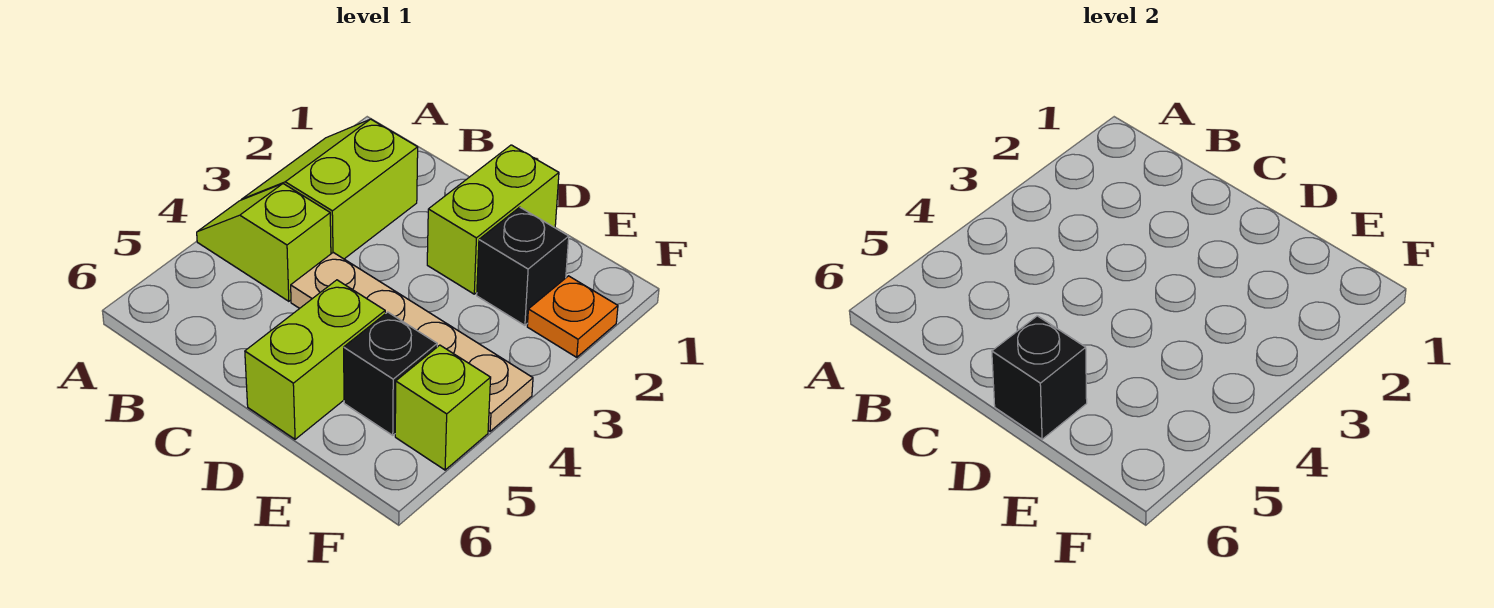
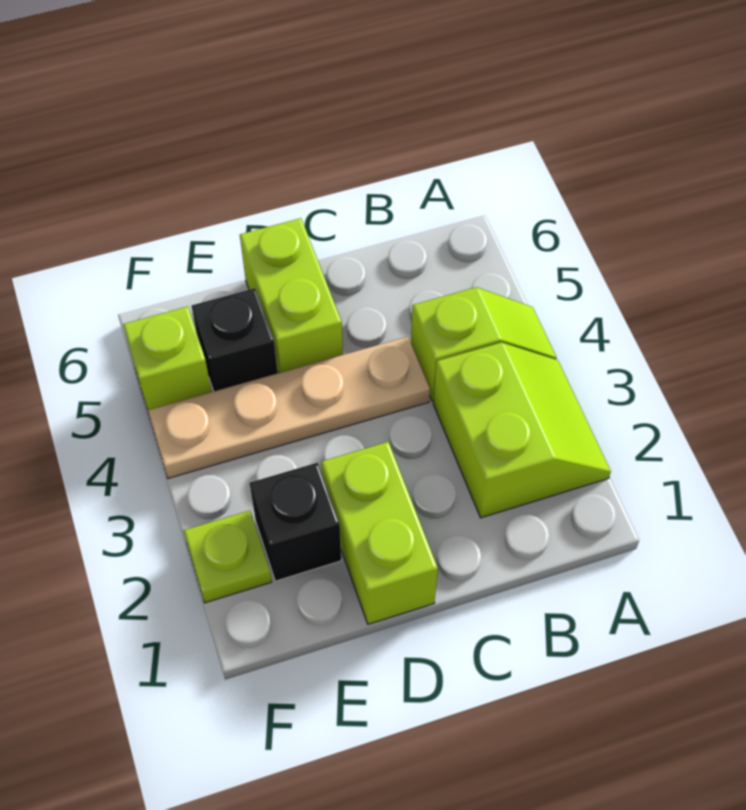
black 1x1 brick [992,316,1087,439] -> none
orange 1x1 plate [527,276,618,357] -> lime 1x1 plate [184,511,272,603]

